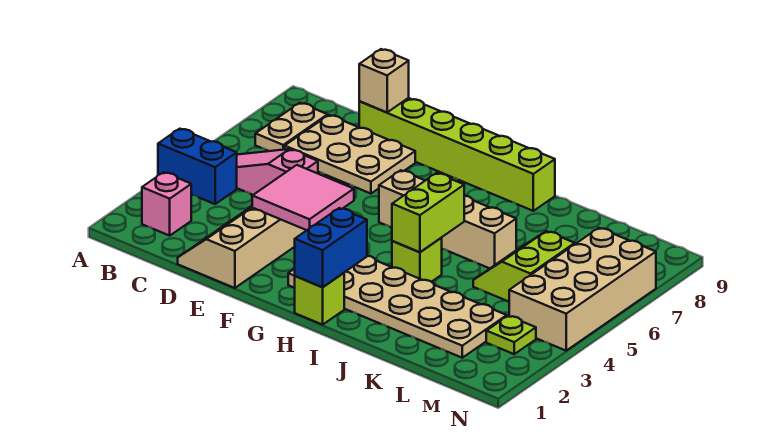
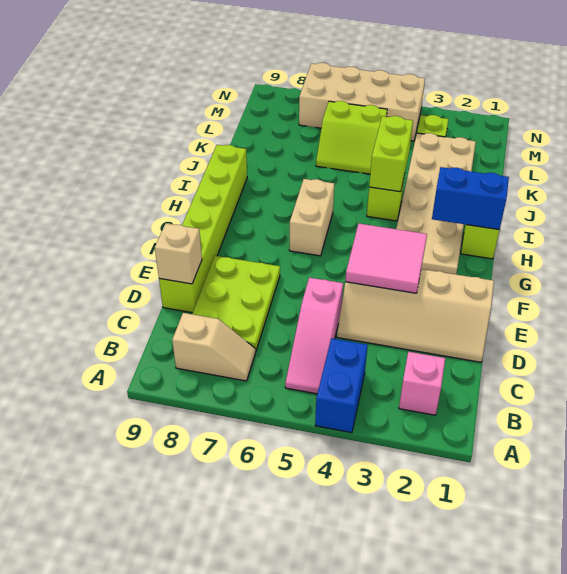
tan 1x2 plate [255,103,328,151] -> tan 1x2 slope [172,313,255,381]
tan 2x3 plate [285,115,415,194] -> lime 2x3 plate [192,256,280,352]
tan 1x4 brick [379,170,516,269] -> tan 1x2 brick [289,179,334,256]
lime 1x2 brick [392,173,464,252] -> lime 1x2 brick turned to [369,116,413,192]

